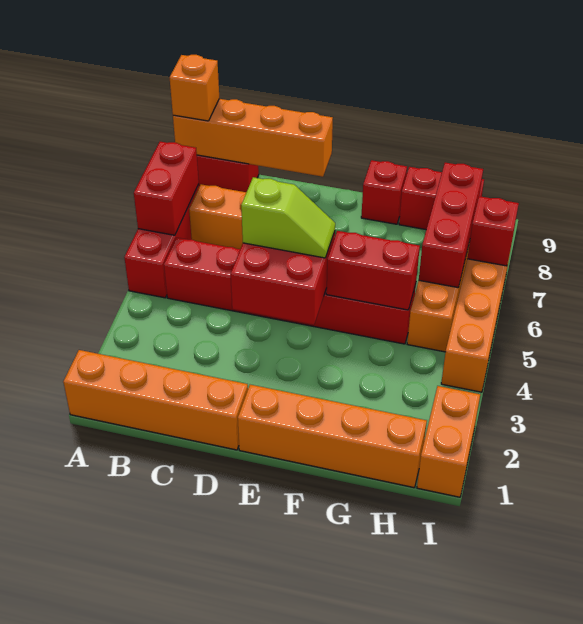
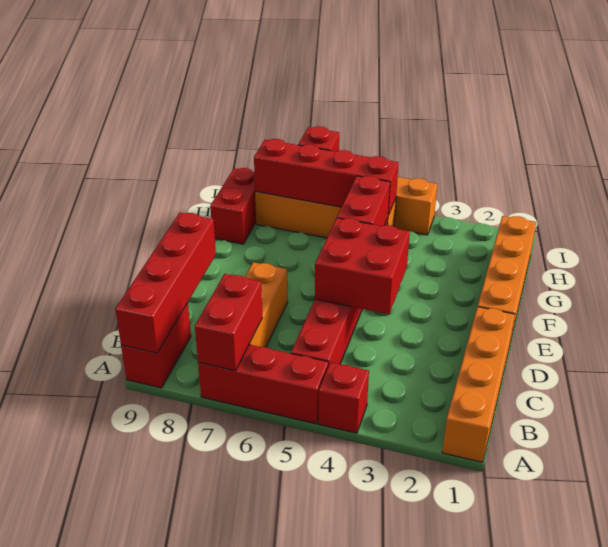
red 1x2 brick [134,142,199,235] -> red 1x2 brick turned to [195,274,262,371]
orange 1x4 brick [173,99,333,177] -> red 1x4 brick [116,213,216,353]
orange 1x1 brick [170,55,219,121] -> none
lime 1x2 slope [241,177,335,258] -> none
red 1x1 brick [361,160,407,224] -> red 1x1 brick moved to [318,362,369,433]
red 1x3 brick [419,163,483,288] -> red 1x4 brick [254,139,399,215]
orange 1x2 brick [417,386,480,497] -> none

